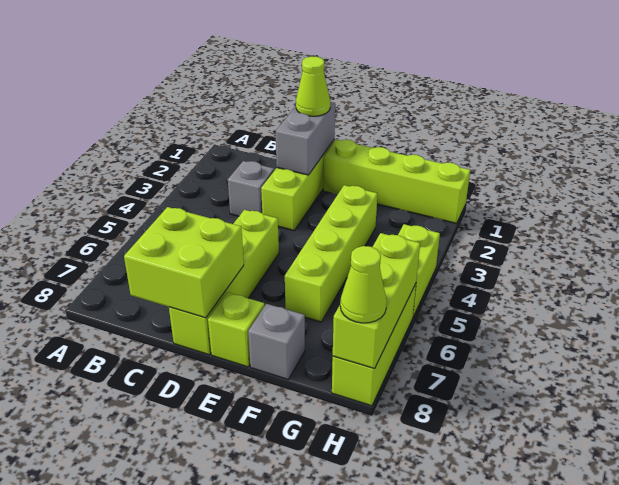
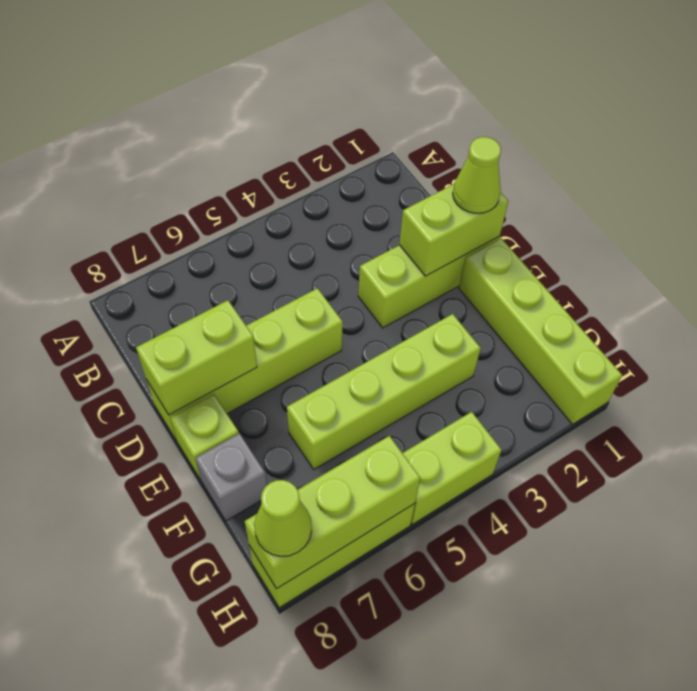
grey 1x1 brick [228,161,274,216] -> none
lime 2x2 brick [124,207,244,318] -> lime 1x2 brick [136,300,257,415]
grey 1x2 brick [276,102,335,175] -> lime 1x2 brick [399,184,508,276]

